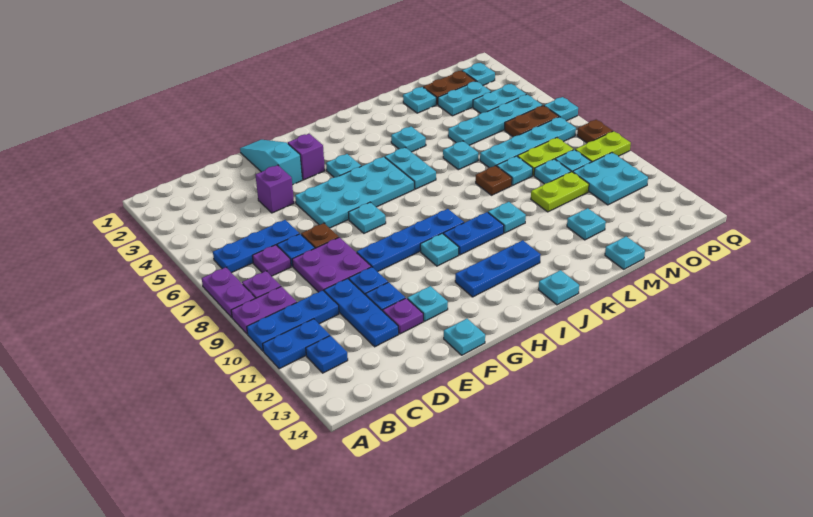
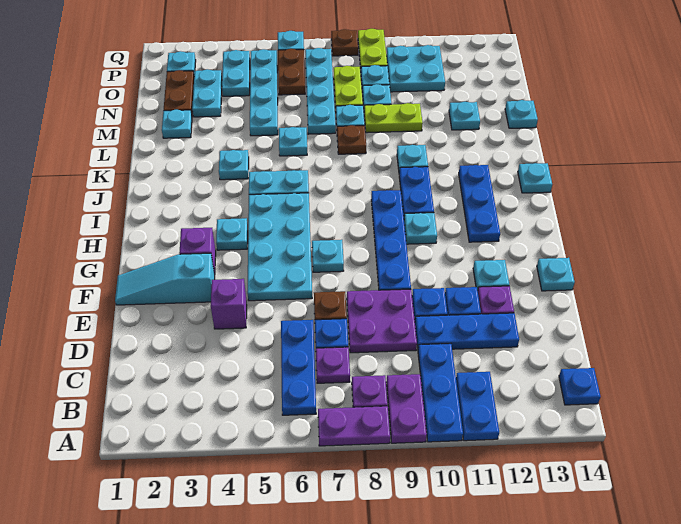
blue 1x1 plate [306,336,348,373] -> blue 1x1 plate moved to [559,368,601,405]
lime 1x2 plate [531,172,589,212] -> lime 1x2 plate turned to [364,103,423,133]

